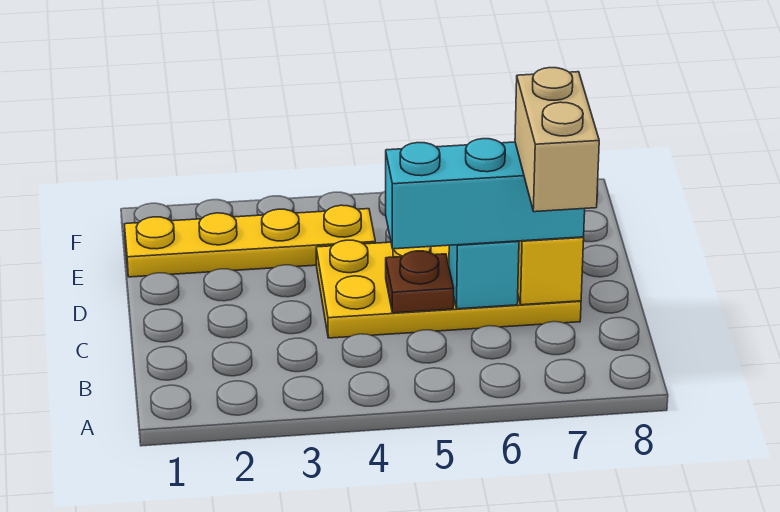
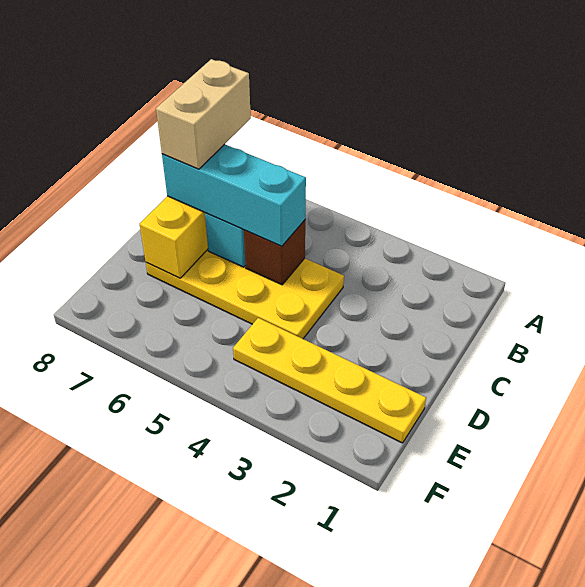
brown 1x1 plate [386,251,454,313] -> brown 1x1 brick [244,220,305,285]

